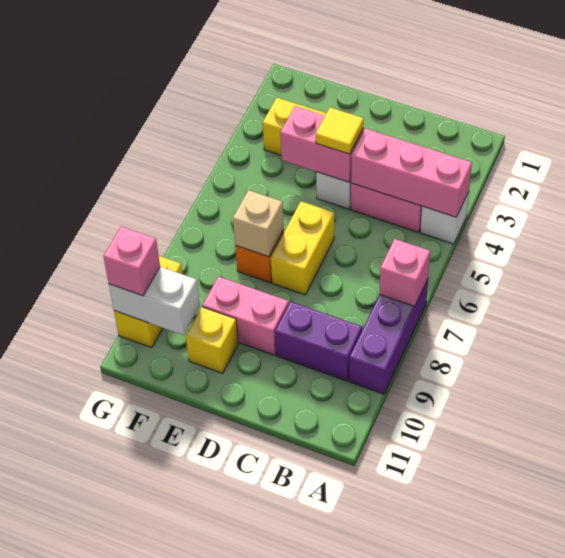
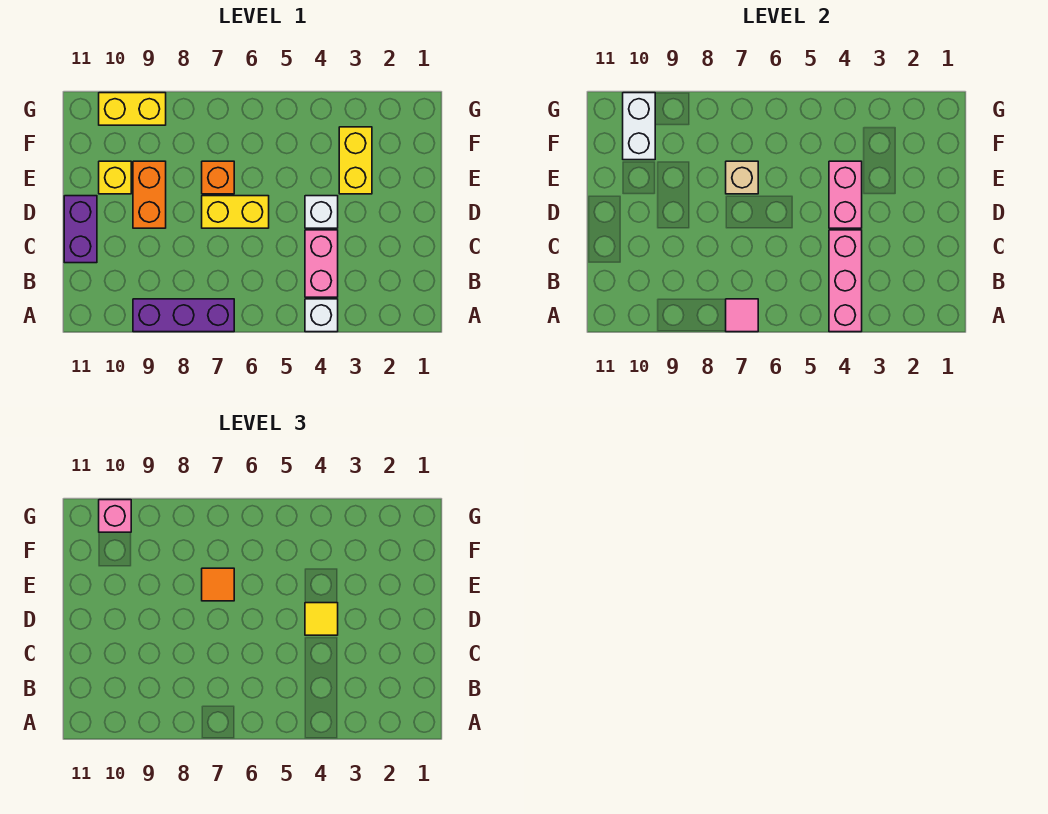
pink 1x1 brick [379,239,430,306] -> pink 1x1 tile [726,299,758,332]
purple 1x2 brick [275,302,362,381] -> purple 1x2 brick moved to [64,196,97,263]
pink 1x2 brick [203,277,289,355] -> orange 1x2 brick [133,161,166,228]
none -> orange 1x1 tile [202,568,234,601]

